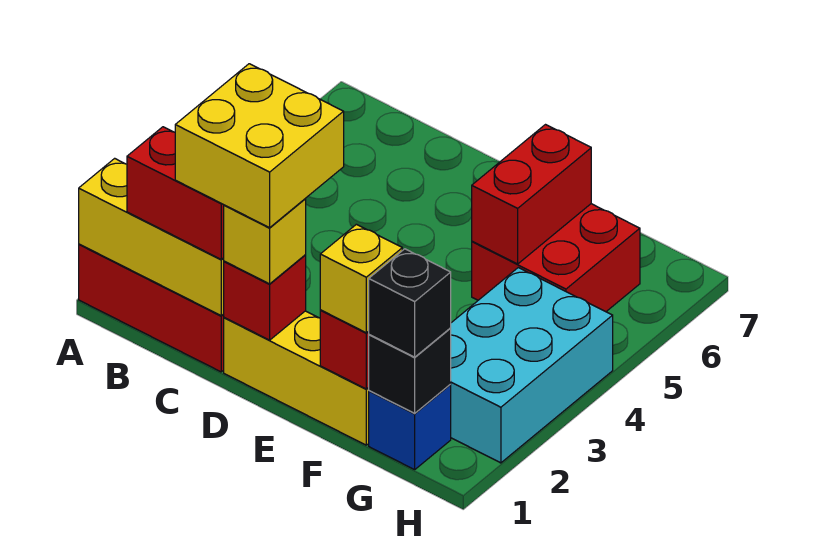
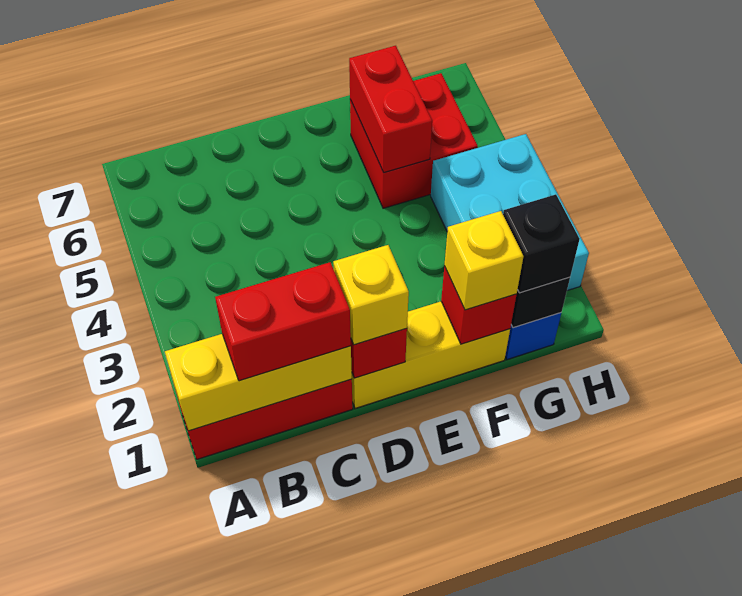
yellow 2x2 brick [175,64,344,228] -> none

